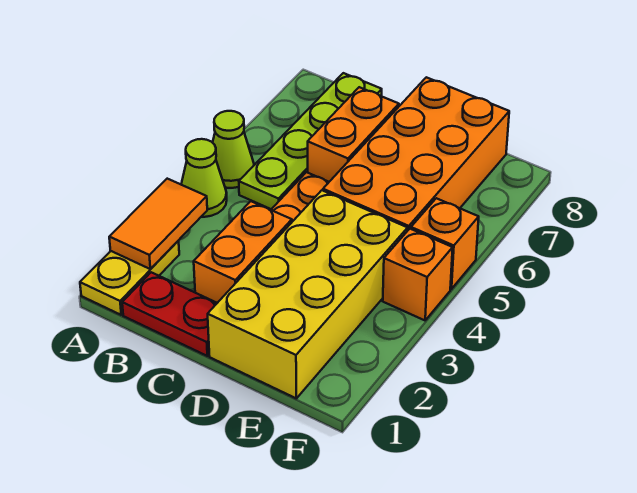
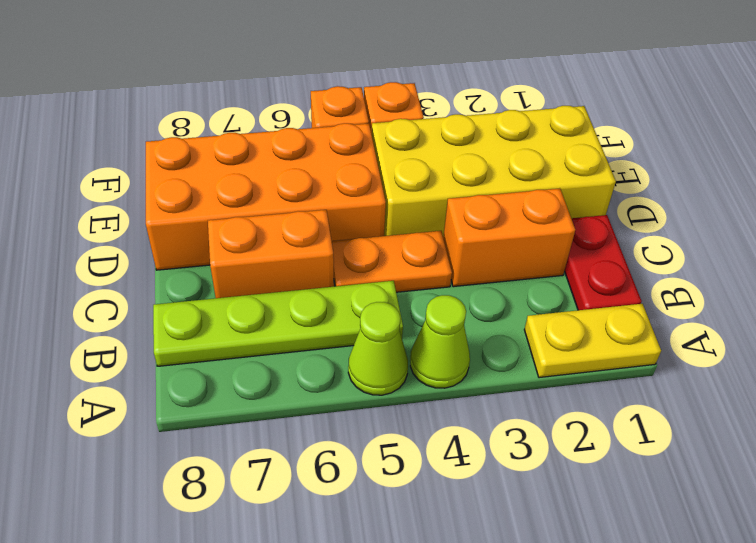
orange 1x2 tile [109,179,207,269] -> none

